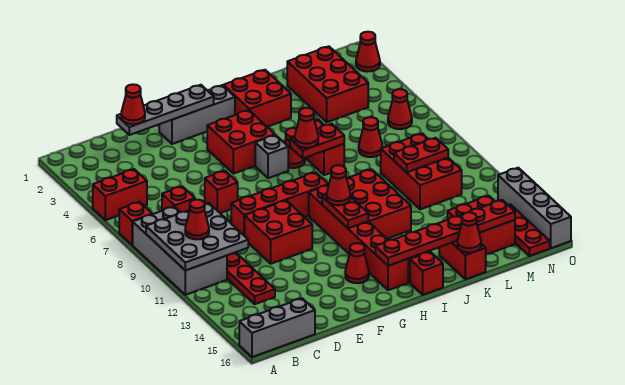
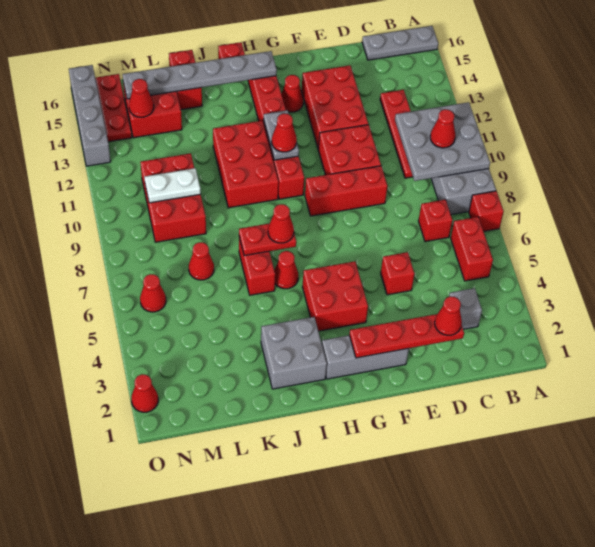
red 1x2 brick [93,169,147,220] -> red 1x2 brick turned to [451,217,493,281]
grey 1x3 brick [239,298,315,357] -> grey 1x3 plate [362,26,438,60]
grey 1x4 plate [117,85,214,135] -> red 1x4 plate [349,314,464,358]
red 1x1 brick [205,171,238,213] -> red 1x1 brick moved to [381,252,415,295]
red 1x4 brick [231,172,328,236] -> red 1x3 brick [305,166,387,216]
grey 1x1 brick [255,135,288,178] -> grey 1x1 brick moved to [449,288,482,329]
red 1x2 plate [322,195,368,228] -> grey 1x2 plate [264,110,299,160]
red 1x6 plate [375,200,515,266] -> grey 1x6 plate [123,51,277,99]
red 2x2 brick [223,70,291,127] -> grey 2x2 brick [261,317,327,389]
red 1x1 cone [457,212,481,252] -> red 1x1 cone moved to [129,79,154,117]
red 2x3 brick [287,46,368,122] -> red 2x3 brick moved to [302,65,368,149]
red 1x2 plate [394,138,448,172] -> white 1x2 plate [144,168,201,203]

